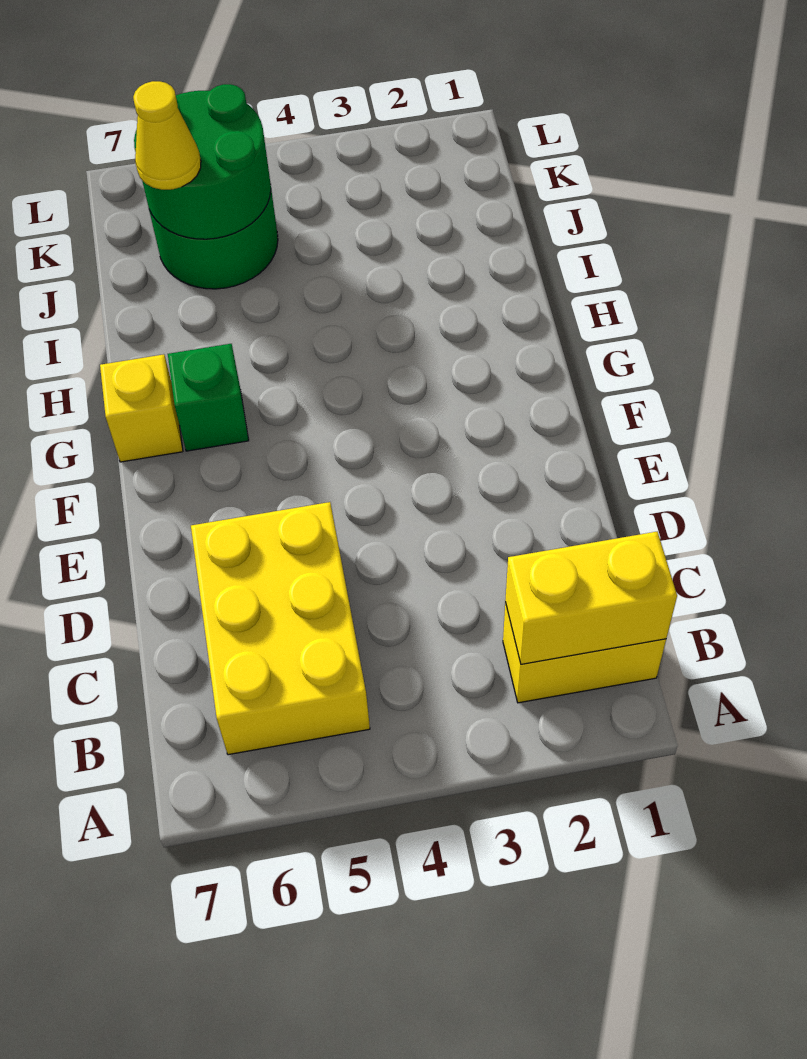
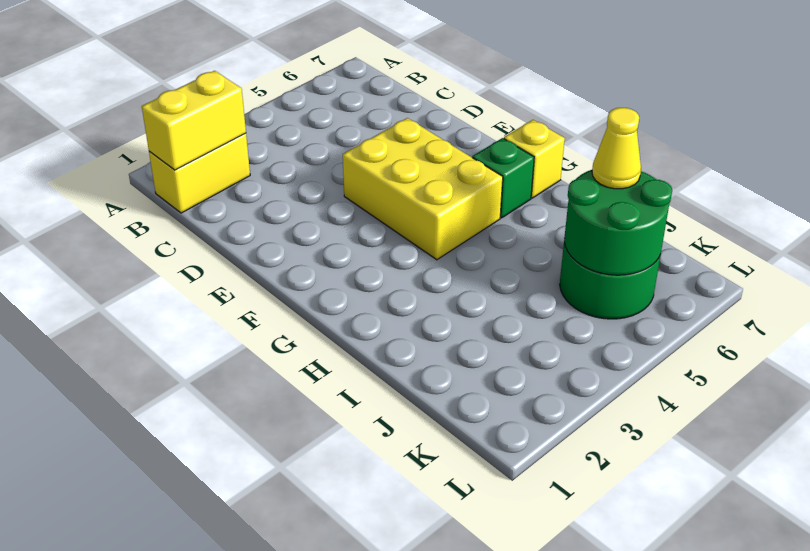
yellow 2x3 brick [191,502,370,755] -> yellow 2x3 brick moved to [343,118,503,260]

